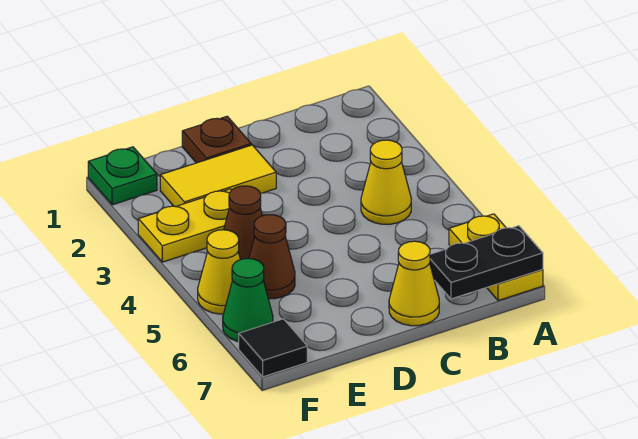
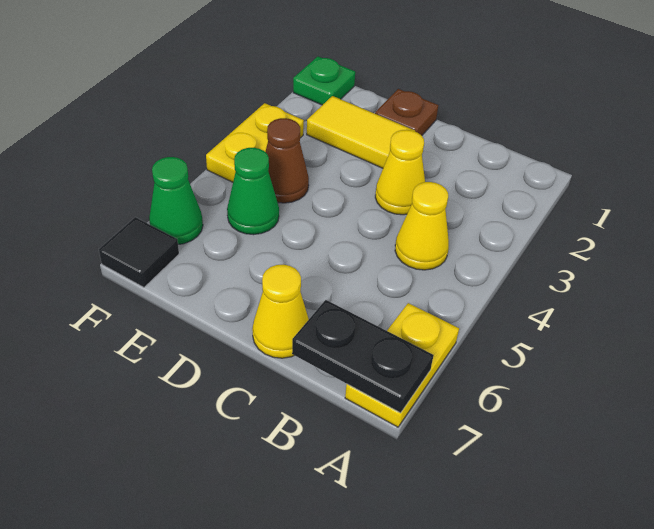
yellow 1x2 plate [138,189,231,262] -> yellow 1x2 plate turned to [206,103,304,182]
brown 1x1 cone [249,215,295,299] -> green 1x1 cone [227,148,279,235]
yellow 1x1 cone [198,230,240,314] -> yellow 1x1 cone moved to [375,130,425,215]

